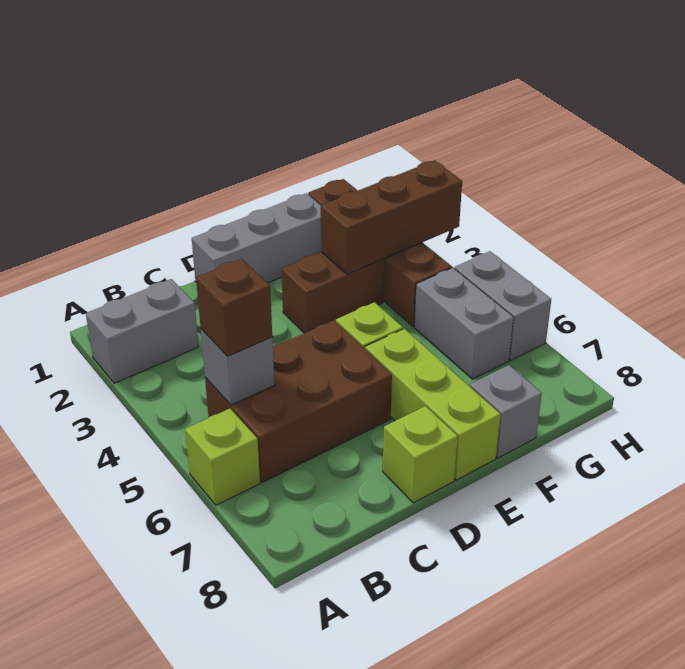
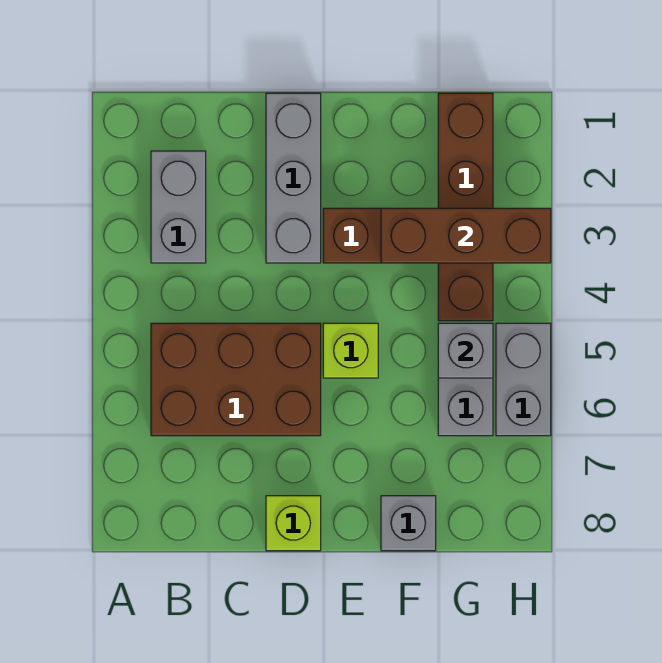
grey 1x2 brick [86,279,199,383] -> grey 1x2 brick turned to [151,151,206,263]
lime 1x1 brick [185,409,260,505] -> none
grey 1x1 brick [201,329,274,405] -> grey 1x1 brick moved to [438,323,493,378]
brown 1x1 brick [196,259,272,356] -> none
grey 1x3 brick [192,193,321,283] -> grey 1x3 brick turned to [266,93,321,263]
lime 1x3 brick [365,329,500,480] -> none

